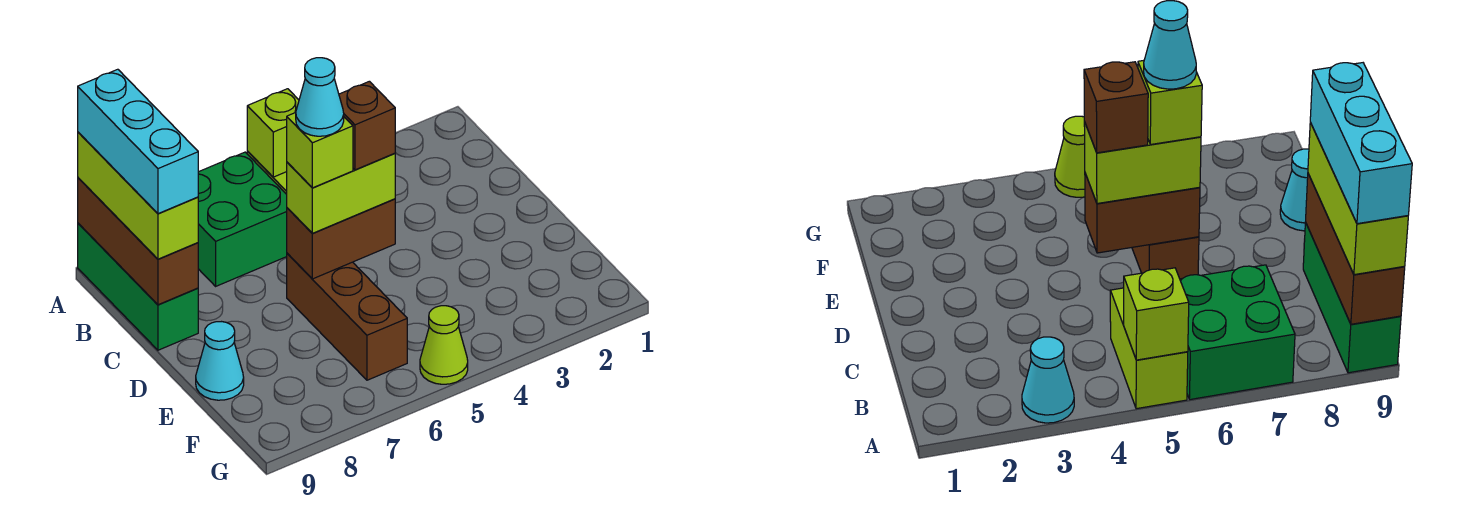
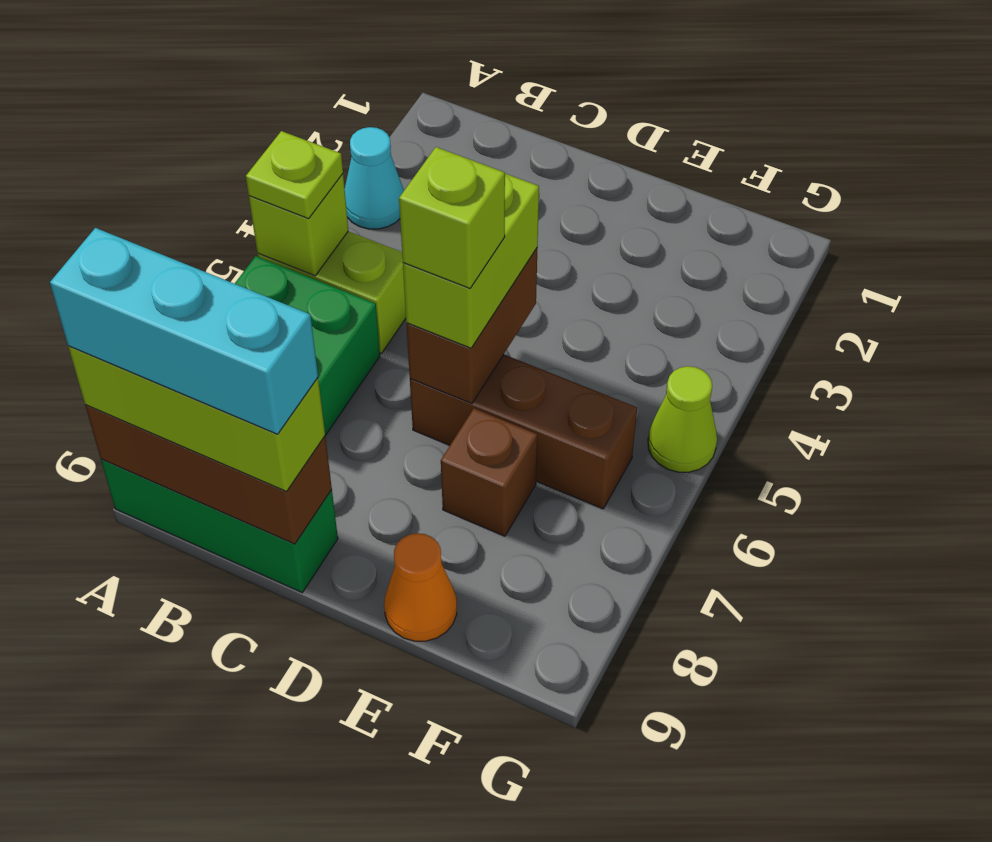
none -> lime 1x1 plate [246,131,343,219]
brown 1x1 brick [339,81,395,170] -> brown 1x1 brick moved to [441,409,537,536]
cyan 1x1 cone [296,58,344,136] -> none
cyan 1x1 cone [196,322,244,400] -> orange 1x1 cone [384,533,457,641]

